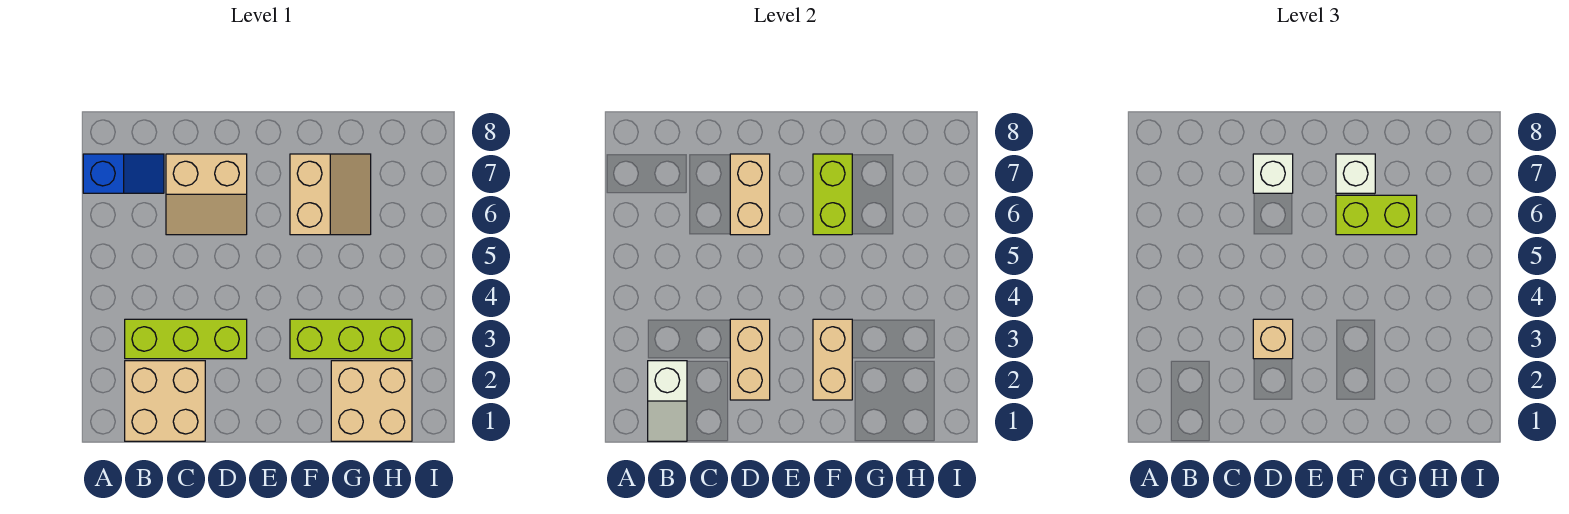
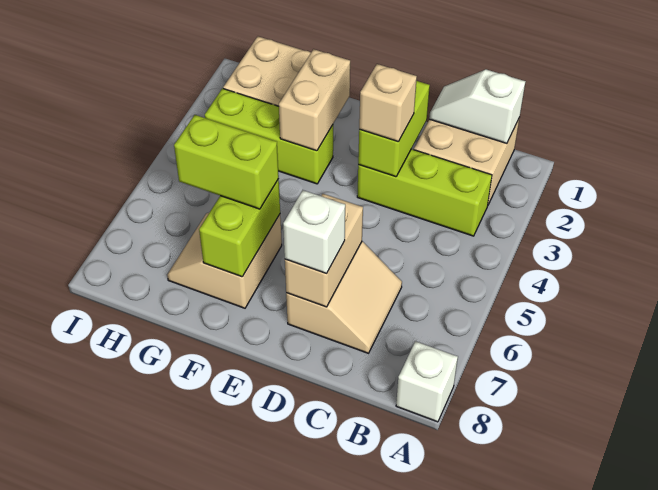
blue 1x2 slope [83,154,164,193] -> none
white 1x2 slope [648,361,687,441] -> white 1x2 slope turned to [429,69,525,143]
tan 2x2 slope [166,154,247,235] -> tan 2x2 slope turned to [286,241,402,353]
tan 1x2 brick [730,319,770,400] -> lime 1x2 brick [358,81,430,177]
white 1x1 brick [1336,154,1375,193] -> white 1x1 brick moved to [396,341,458,422]

